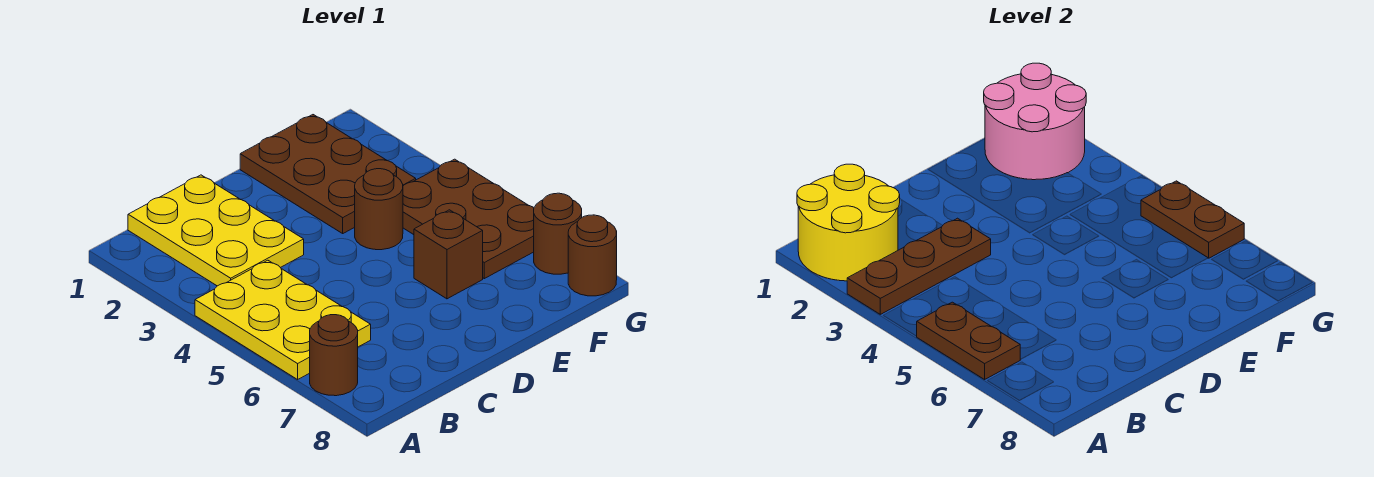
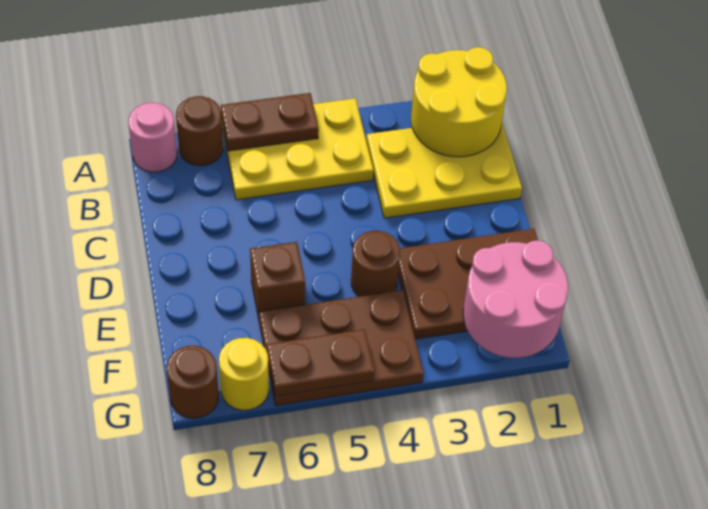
brown 1x3 plate [847,218,991,314] -> none
none -> pink 1x1 round brick [128,103,177,172]
brown 1x1 round brick [534,193,582,274] -> yellow 1x1 round brick [219,338,269,410]

